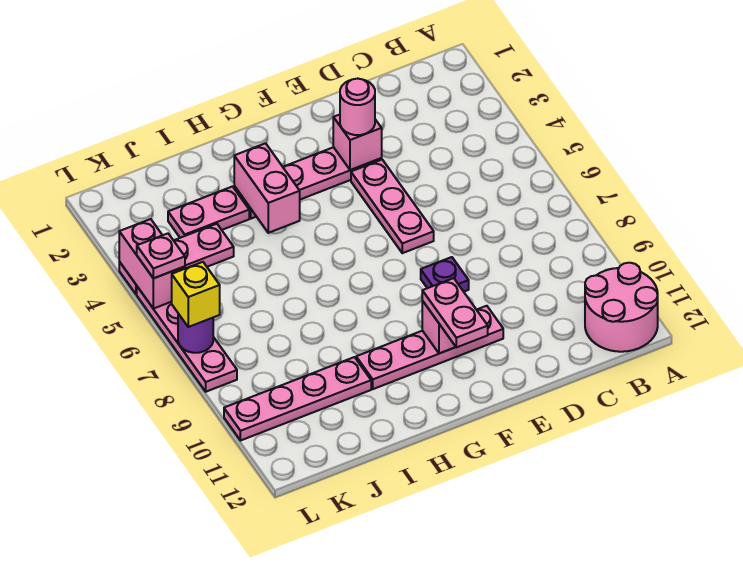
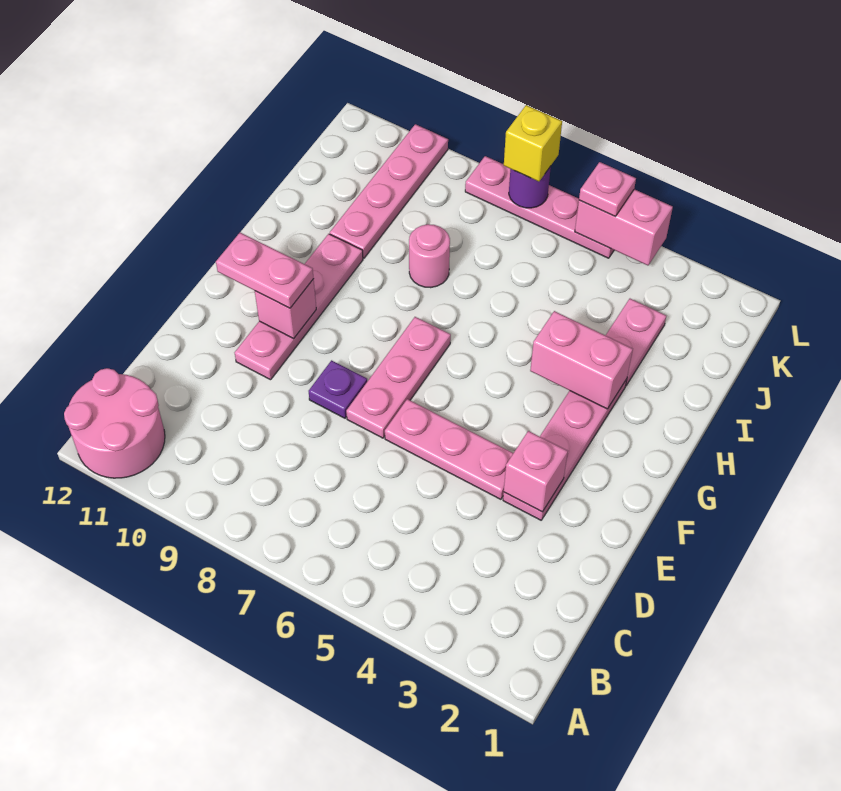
pink 1x1 round brick [340,79,375,135] -> pink 1x1 round brick moved to [409,224,450,288]
pink 1x3 plate [119,224,234,294] -> pink 1x3 plate moved to [346,317,451,438]

